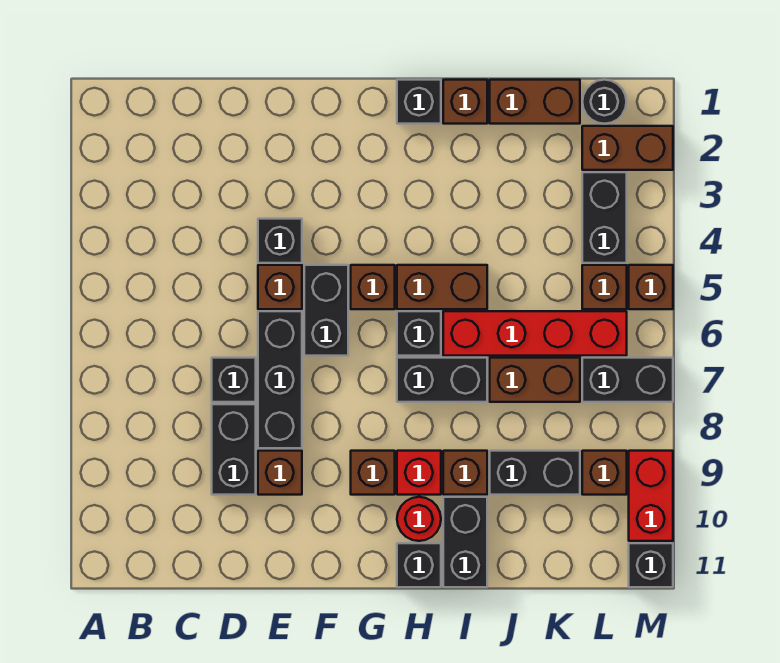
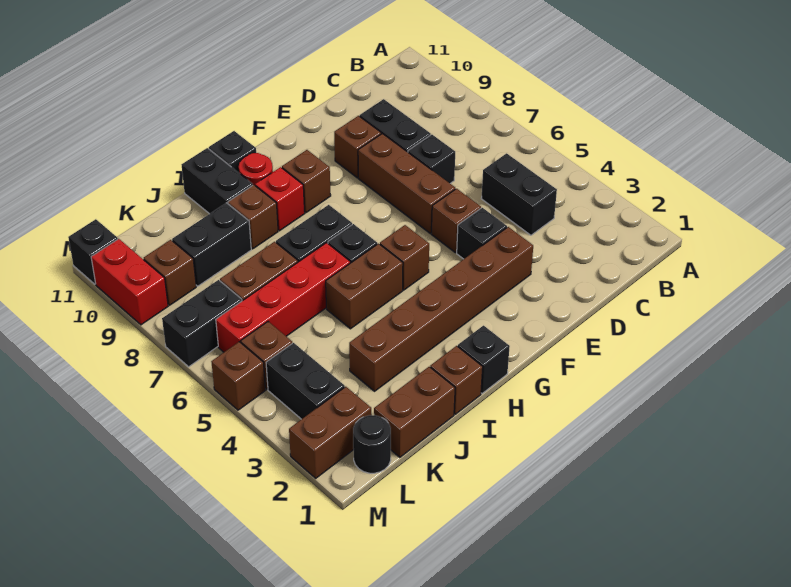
none -> brown 1x6 brick [349,227,533,391]
black 1x3 brick [258,311,302,448] -> brown 1x3 brick [358,134,455,233]
black 1x2 brick [304,265,348,356] -> black 1x2 brick moved to [481,153,557,235]

